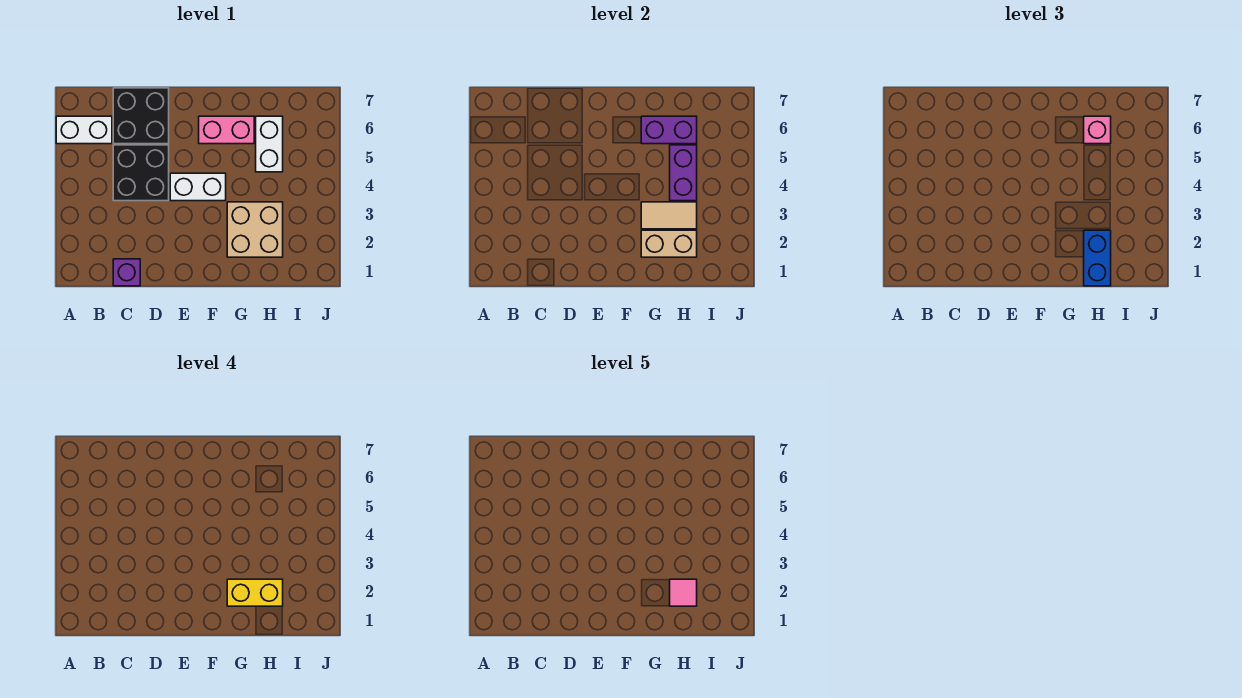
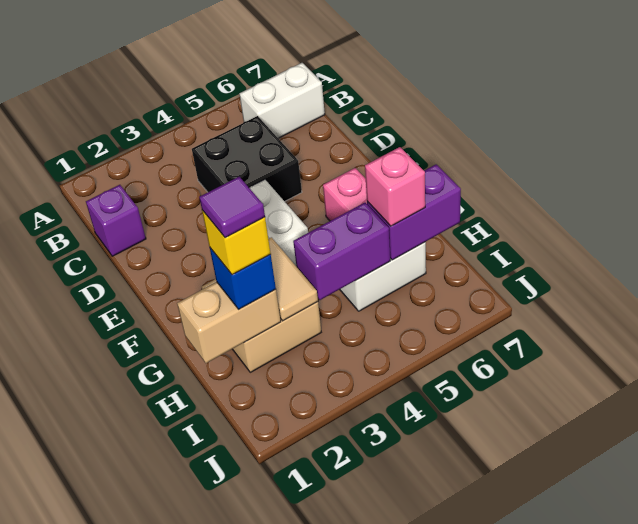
white 1x2 brick [56,116,112,144] -> white 1x2 brick turned to [239,63,325,138]
black 2x2 brick [113,88,169,144] -> none
tan 1x2 brick [641,230,697,257] -> tan 1x2 brick turned to [177,282,281,363]
yellow 1x2 brick [227,579,283,606] -> yellow 1x1 brick [202,210,271,275]
purple 1x2 brick [641,116,697,144] -> purple 1x2 brick turned to [367,164,461,260]
blue 1x2 brick [1084,230,1111,286] -> blue 1x1 brick [210,248,276,309]
pink 1x1 tile [670,579,697,606] -> purple 1x1 tile [199,177,265,238]

